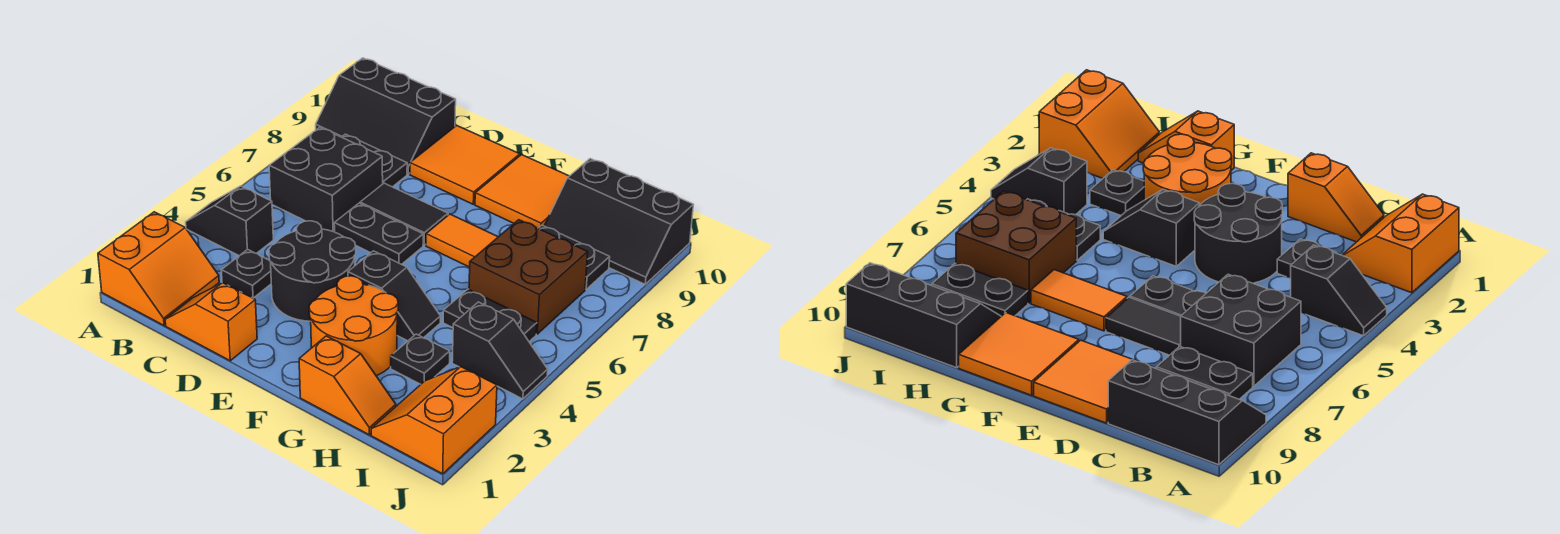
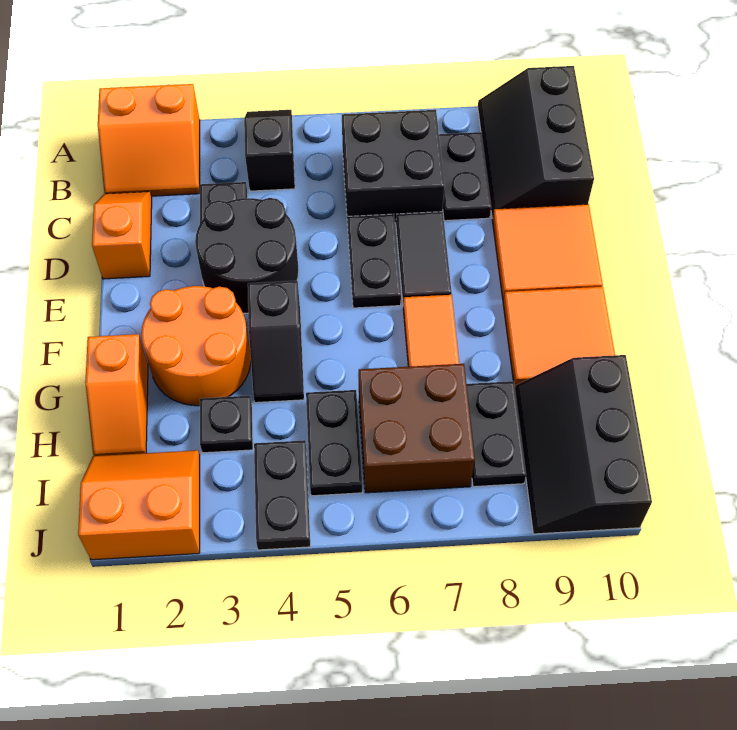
black 1x2 slope [452,302,548,399] -> black 1x2 plate [254,440,311,550]

